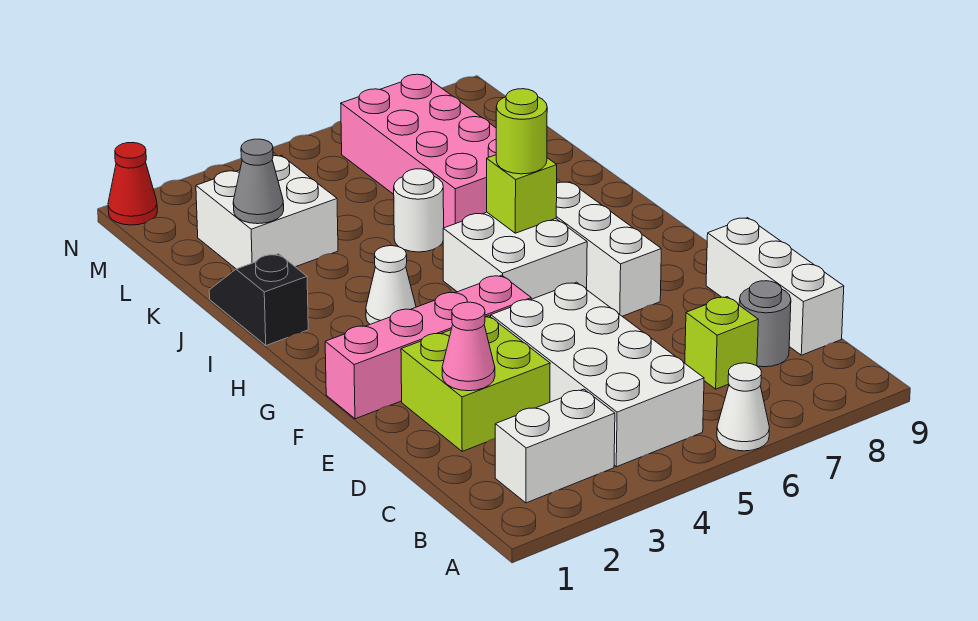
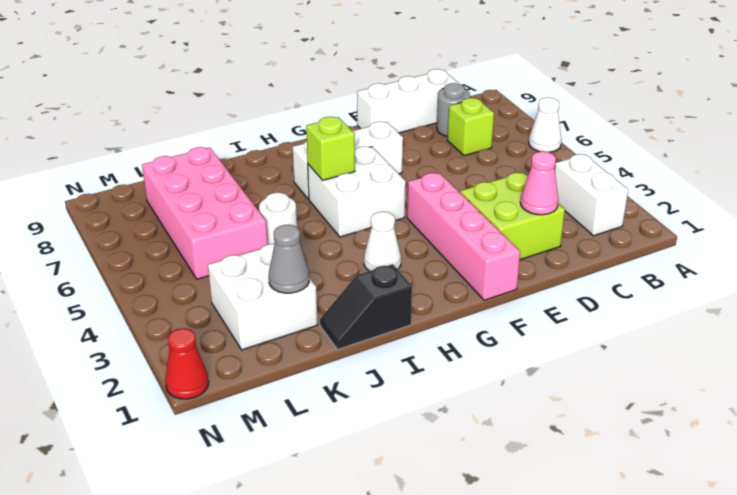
white 2x4 brick [491,282,704,467] -> none
lime 1x1 round brick [496,89,547,174] -> none
pink 2x4 brick [341,74,496,228] -> pink 2x4 brick turned to [142,147,267,279]

